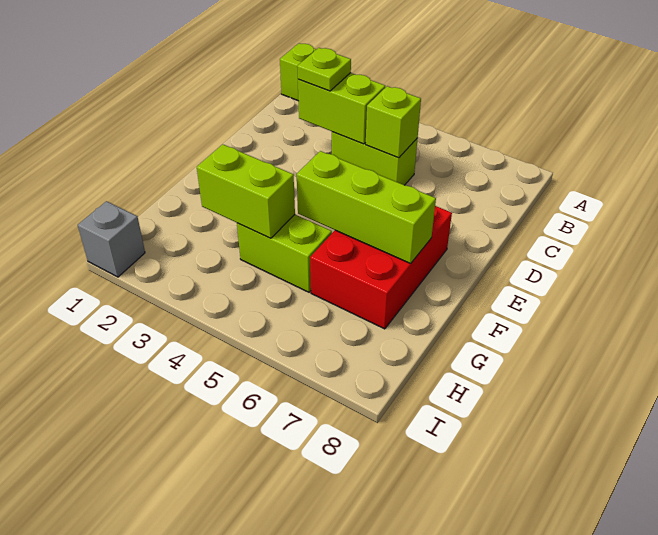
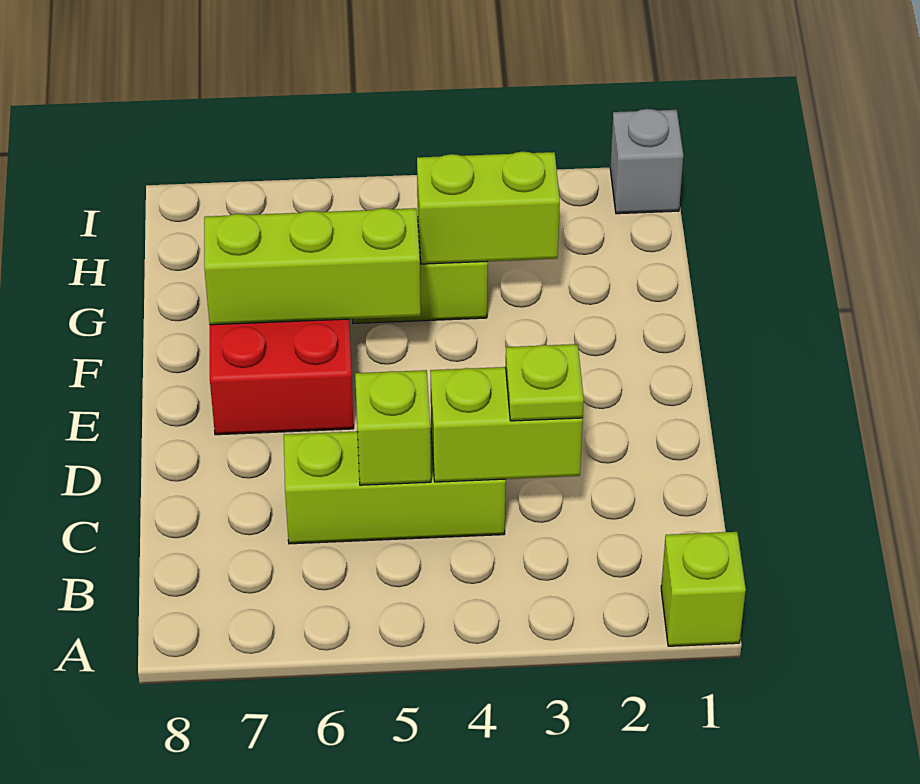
lime 1x2 brick [332,132,418,185] -> lime 1x3 brick [284,428,506,544]

